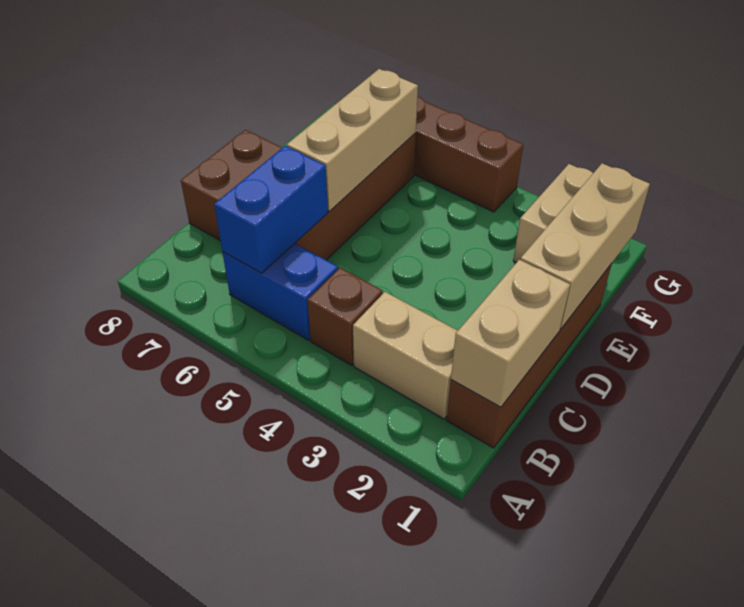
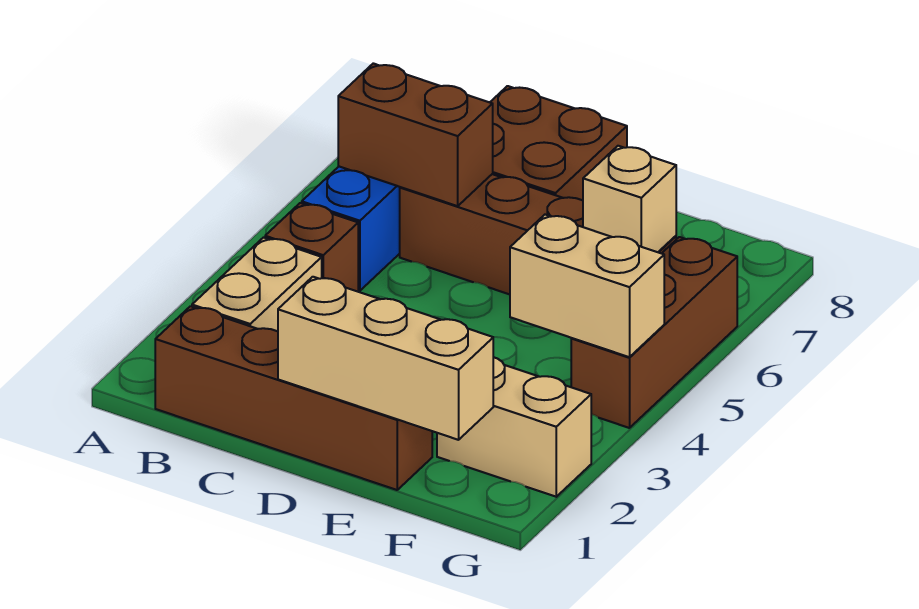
tan 1x2 brick [451,260,570,407] -> tan 1x2 brick moved to [510,215,664,357]
blue 1x2 brick [214,146,328,273] -> brown 1x2 brick [338,63,493,206]
tan 1x3 brick [287,69,418,211] -> tan 1x1 brick [583,146,676,252]

